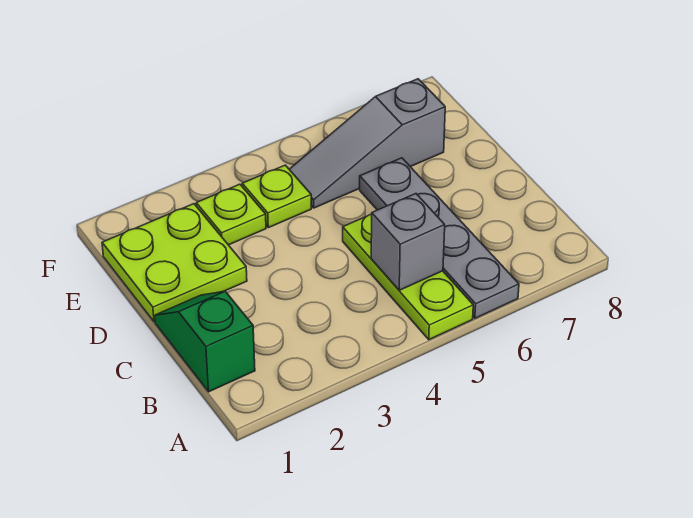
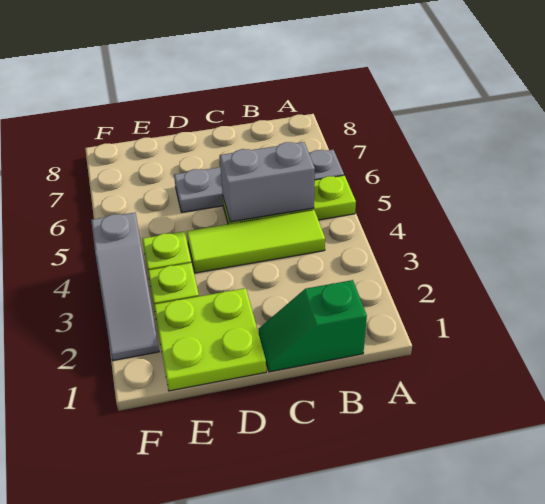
none -> lime 1x3 tile [187,210,325,273]
grey 1x1 brick [371,194,445,290] -> grey 1x2 brick [220,142,315,222]
grey 1x3 slope [289,79,445,208] -> grey 1x3 slope moved to [91,213,159,360]

